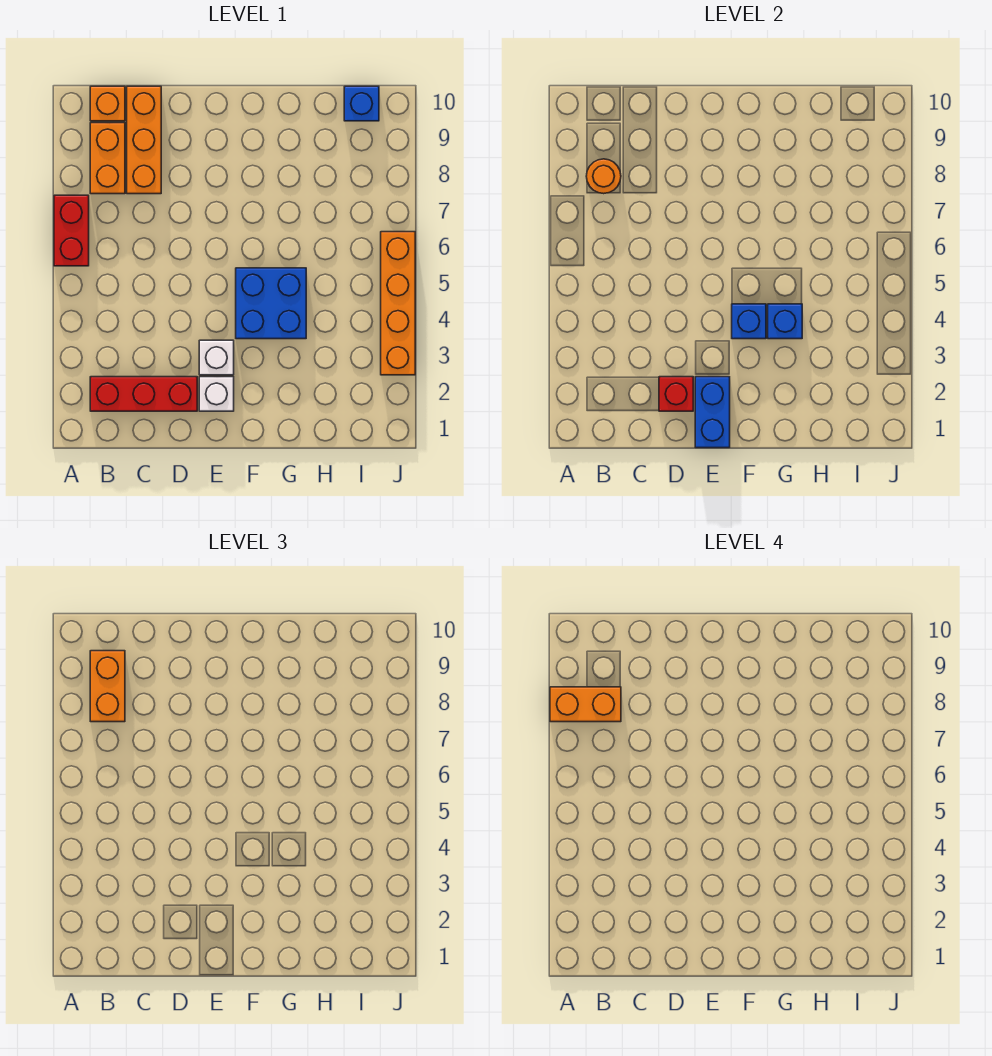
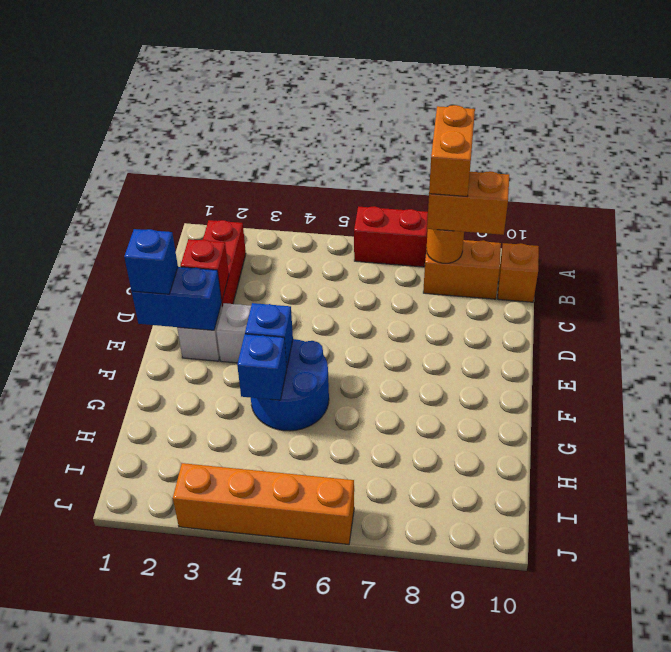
orange 1x3 brick [127,86,161,194] -> none
blue 2x2 brick [236,268,306,339] -> blue 2x2 round brick [251,339,329,431]
blue 1x1 brick [344,86,379,121] -> blue 1x1 brick moved to [124,229,178,294]

